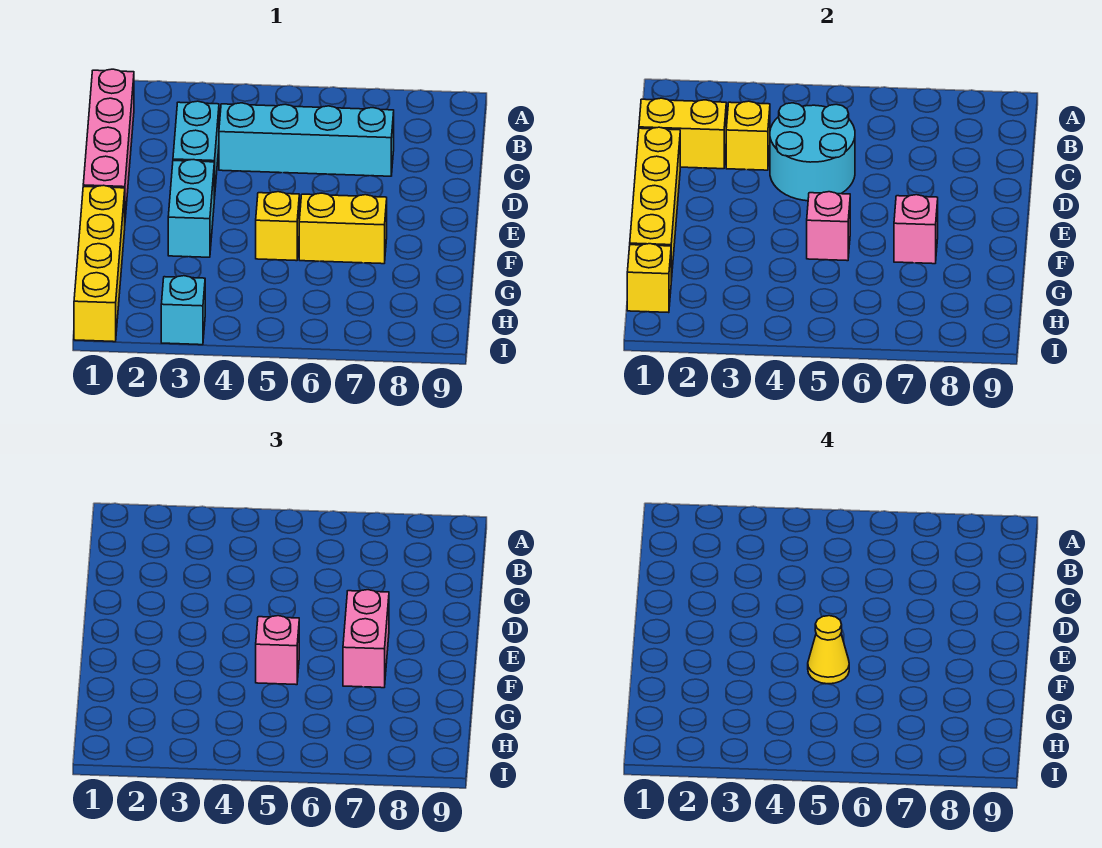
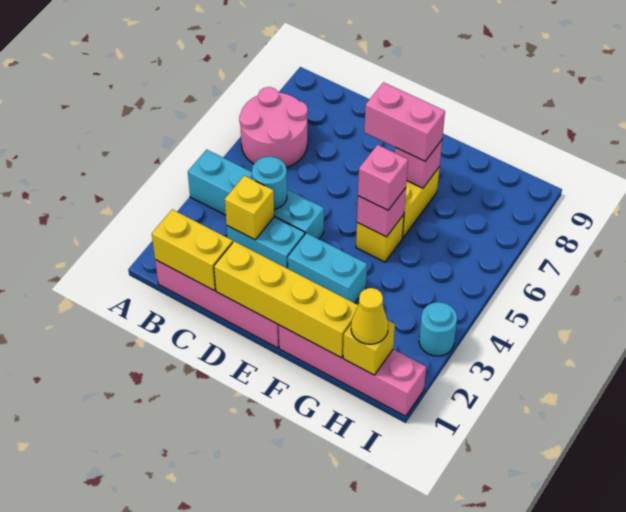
none -> pink 2x2 round brick [239,87,308,168]
yellow 1x2 brick [639,98,726,169] -> yellow 1x2 brick turned to [152,209,233,291]
cyan 1x4 brick [219,103,394,176] -> cyan 1x4 brick turned to [188,150,324,239]
cyan 2x2 round brick [770,103,855,201] -> cyan 1x1 round brick [252,157,287,210]
yellow 1x4 brick [74,185,125,342] -> pink 1x4 brick [279,325,426,416]
yellow 1x1 cone [808,616,849,684] -> yellow 1x1 cone moved to [351,288,388,344]
cyan 1x1 brick [161,276,205,345] -> cyan 1x1 round brick [419,302,457,356]

